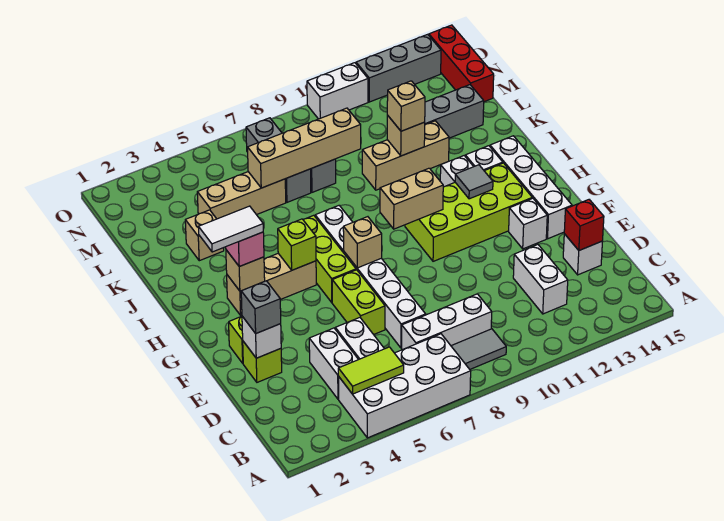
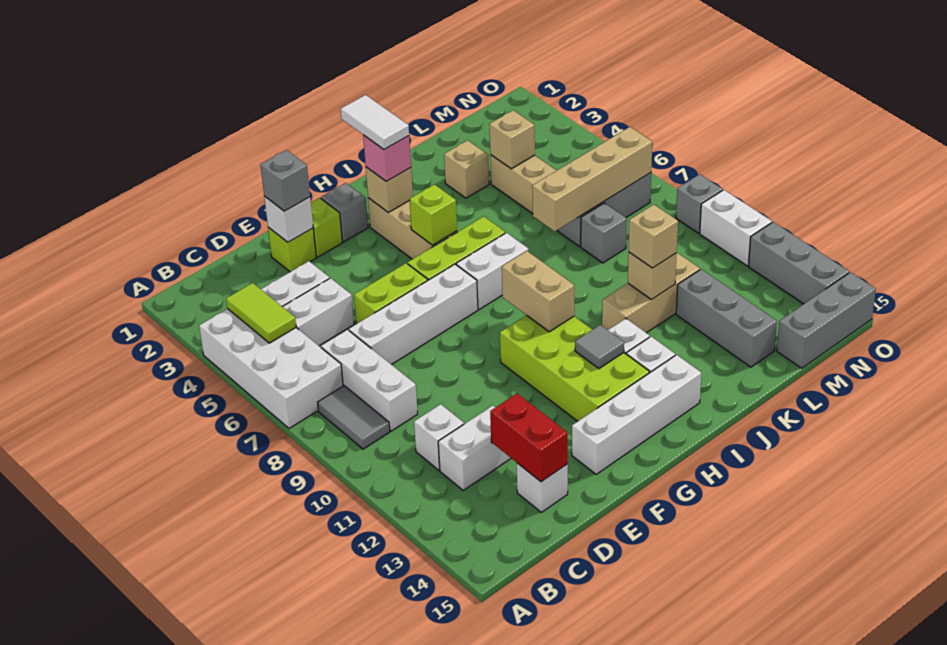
red 1x1 brick [564,200,604,250] -> red 1x2 brick [490,394,568,482]
white 1x1 brick [509,198,547,249] -> white 1x1 brick moved to [414,404,464,470]
none -> grey 1x1 brick [321,183,368,242]
tan 1x1 brick [343,217,382,268] -> tan 1x1 brick moved to [490,110,535,169]
tan 1x3 brick [362,121,449,190] -> tan 1x3 brick turned to [602,253,700,333]
tan 1x4 brick [248,108,361,188] -> tan 1x4 brick turned to [532,127,652,231]
red 1x3 brick [429,25,494,102] -> grey 1x3 brick [777,272,876,368]
none -> grey 1x1 brick [676,174,723,233]

